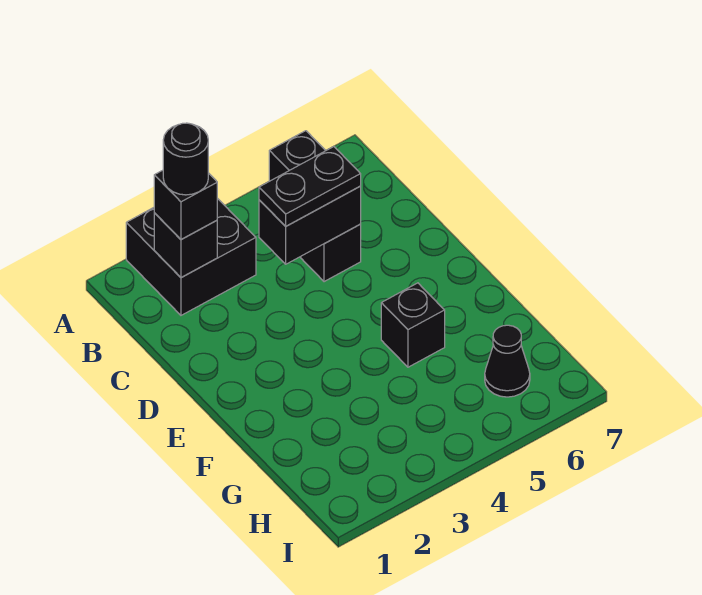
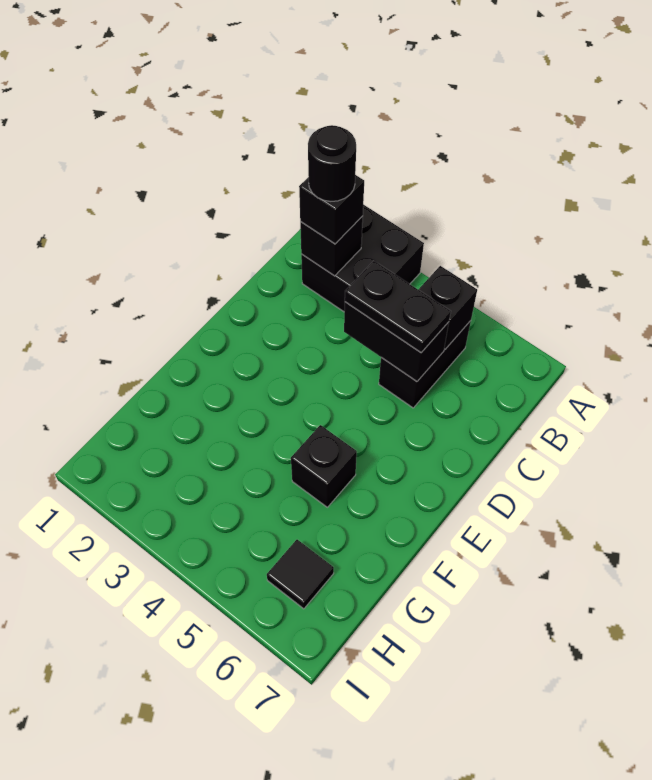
black 1x1 cone [485,325,530,397] -> black 1x1 tile [267,540,334,609]

